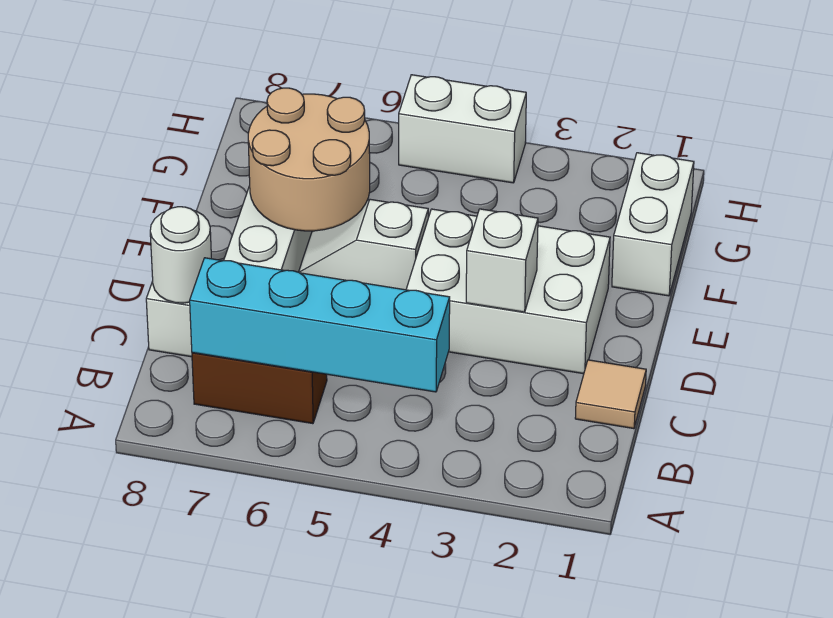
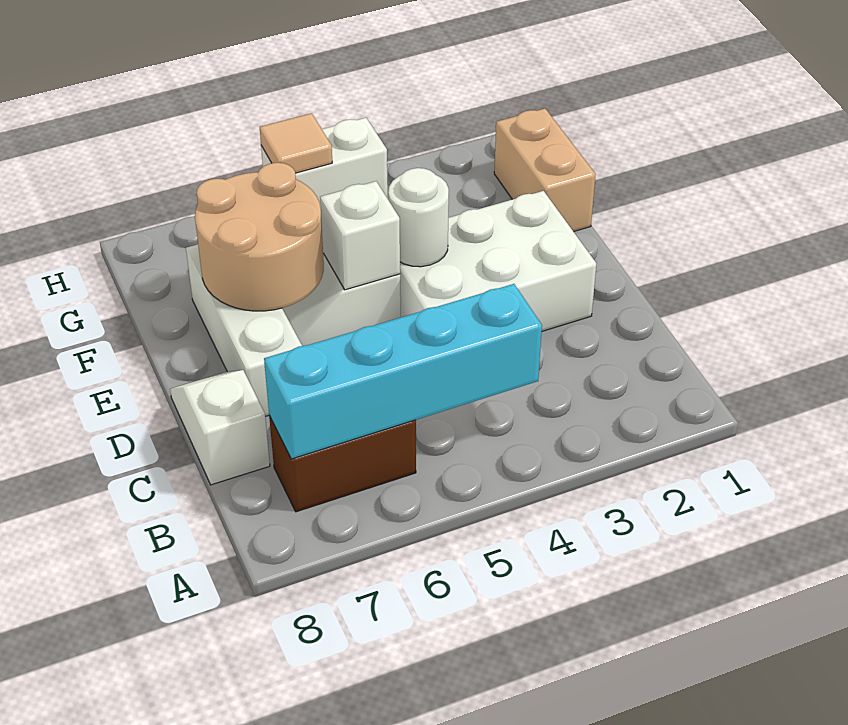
tan 1x1 tile [575,360,646,429] -> tan 1x1 tile moved to [260,113,332,173]
white 1x1 round brick [150,207,211,303] -> white 1x1 round brick moved to [388,168,449,267]
white 1x1 brick [466,209,538,312] -> white 1x1 brick moved to [320,181,400,290]
white 1x2 brick [612,153,694,296] -> tan 1x2 brick [494,109,596,232]

